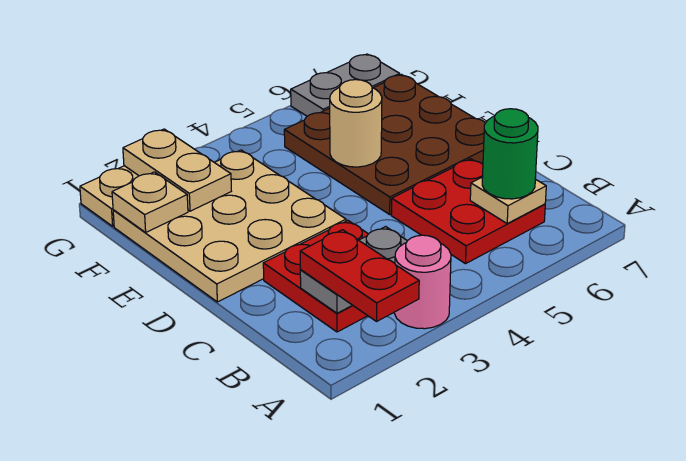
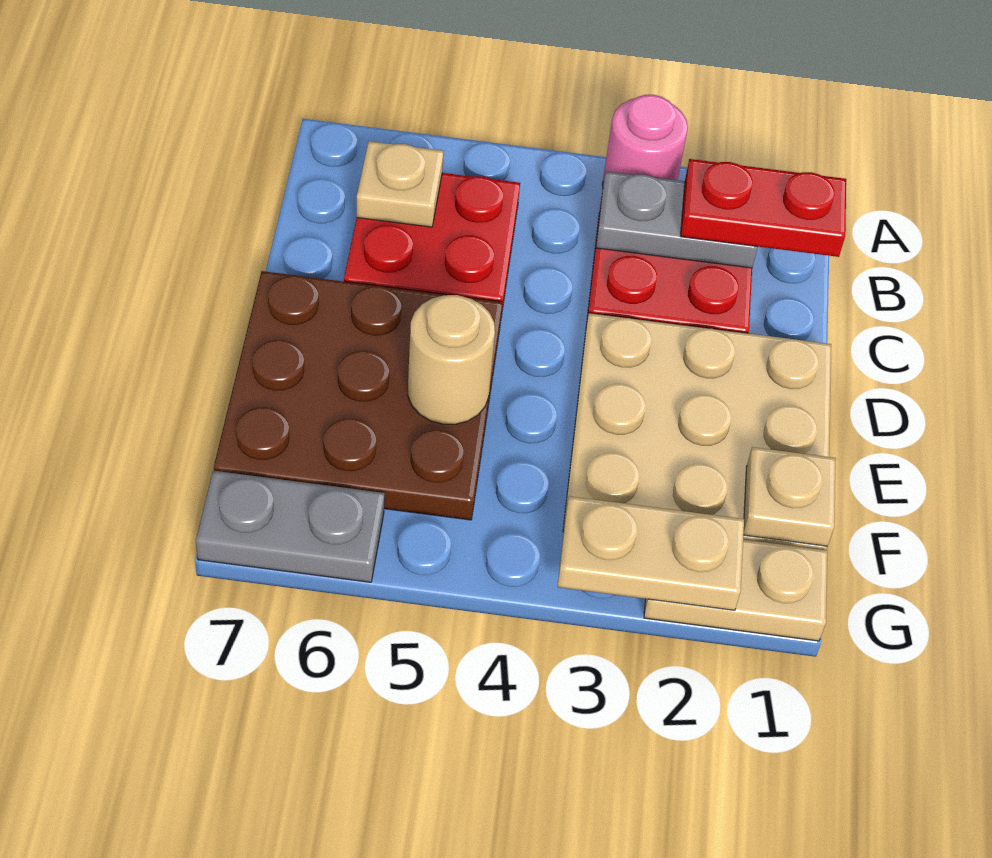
red 1x2 plate [300,230,419,321] -> red 1x2 plate turned to [681,159,846,257]
green 1x1 round brick [482,109,538,199] -> none
tan 1x2 plate [123,129,231,211] -> tan 1x2 plate turned to [558,496,744,610]

